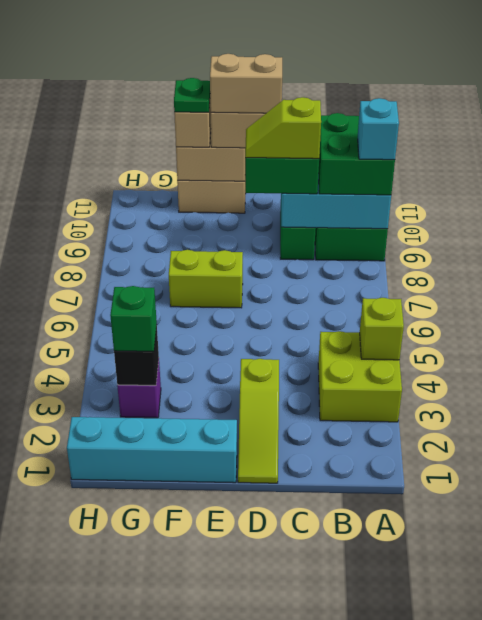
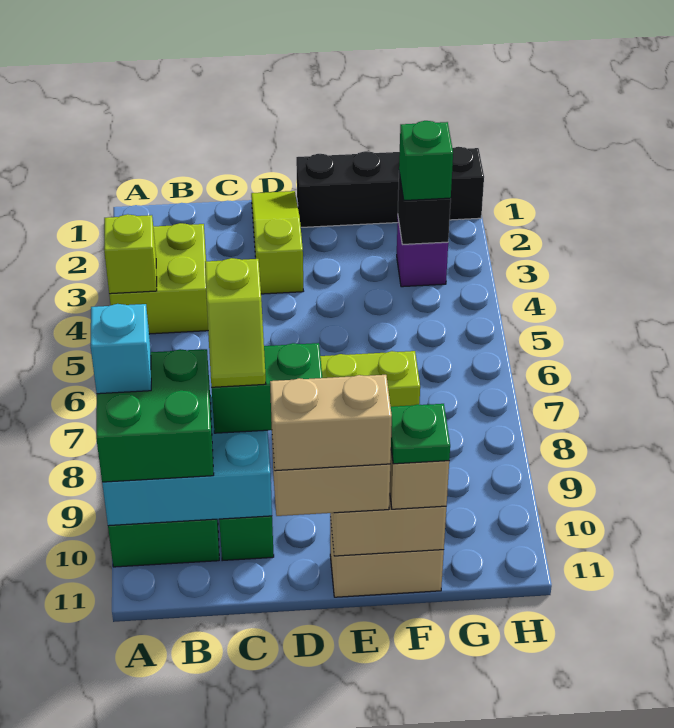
lime 1x2 slope [245,97,321,159] -> lime 1x2 slope turned to [205,258,266,387]
cyan 1x4 brick [67,417,237,483] -> black 1x4 brick [296,147,484,227]

